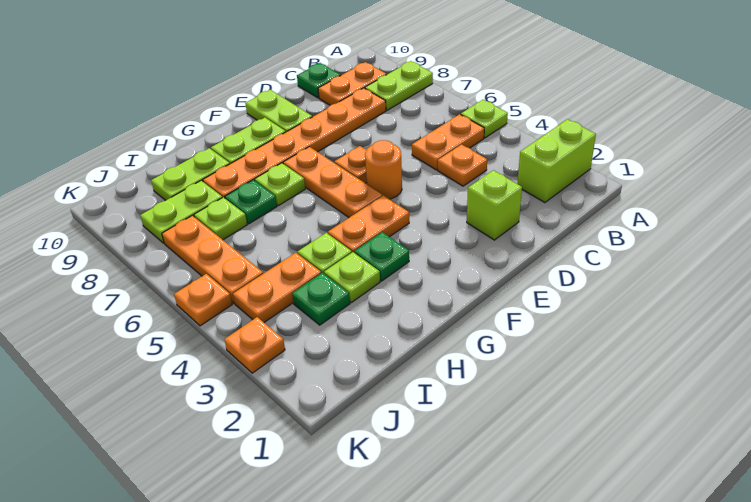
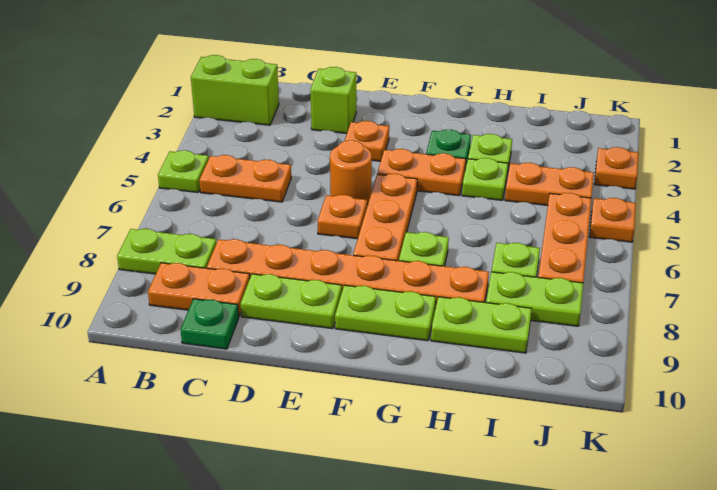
orange 1x1 plate [438,144,487,186] -> orange 1x1 plate moved to [345,121,389,161]
lime 1x2 plate [245,90,312,132] -> lime 1x2 plate turned to [241,274,342,329]
green 1x1 plate [225,180,277,224] -> none
green 1x1 plate [292,273,350,325] -> none

